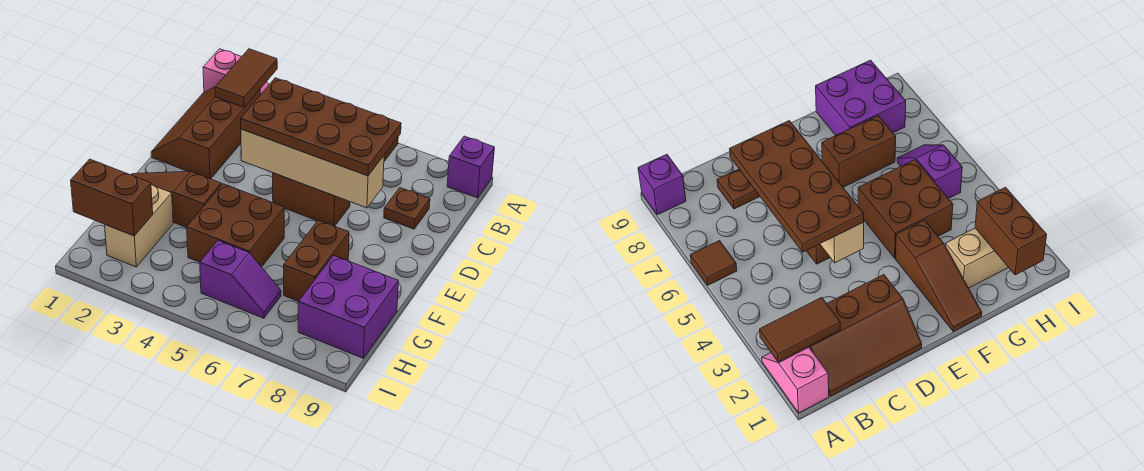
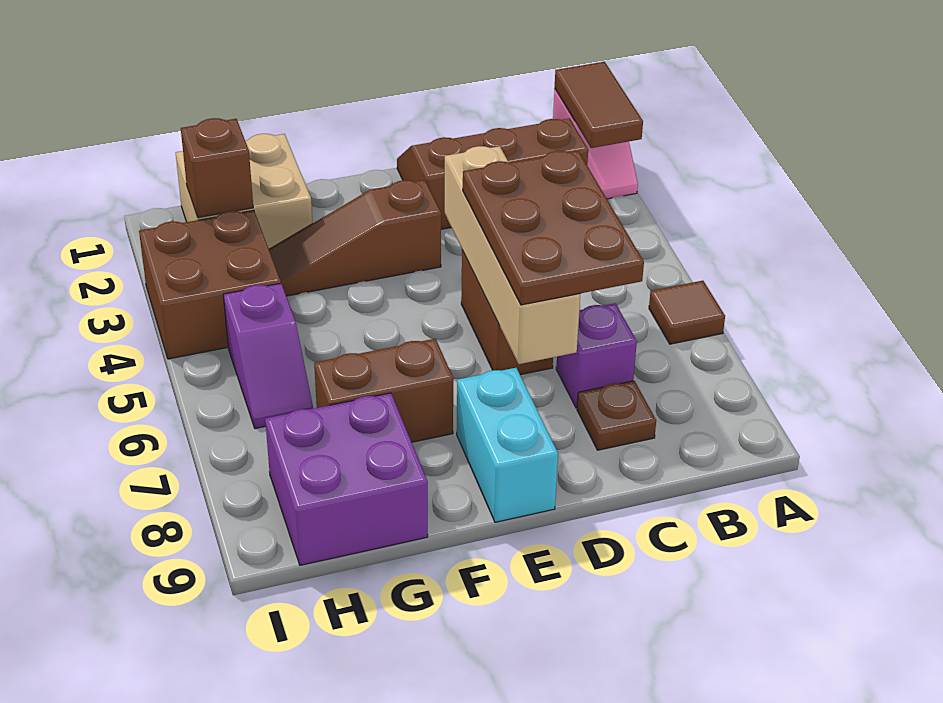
brown 1x2 tile [215,49,277,107] -> brown 1x2 tile turned to [555,62,643,148]
purple 1x1 brick [447,136,494,198] -> purple 1x1 brick moved to [556,303,637,408]
brown 2x4 plate [241,78,401,176] -> brown 2x3 plate [463,151,644,305]
none -> cyan 1x2 brick [457,368,558,522]
brown 1x3 slope [131,171,221,228] -> brown 1x3 slope turned to [269,180,441,296]
brown 2x2 brick [187,184,284,267] -> brown 2x2 brick moved to [139,210,281,359]
tan 1x2 brick [105,185,173,267] -> tan 2x2 brick [176,134,313,249]
brown 1x2 brick [71,159,153,236] -> brown 1x1 brick [181,118,253,218]

